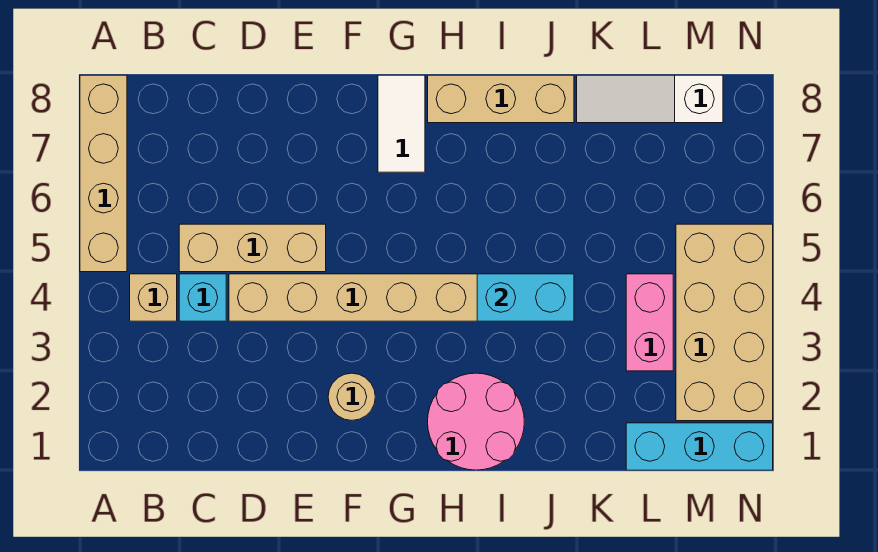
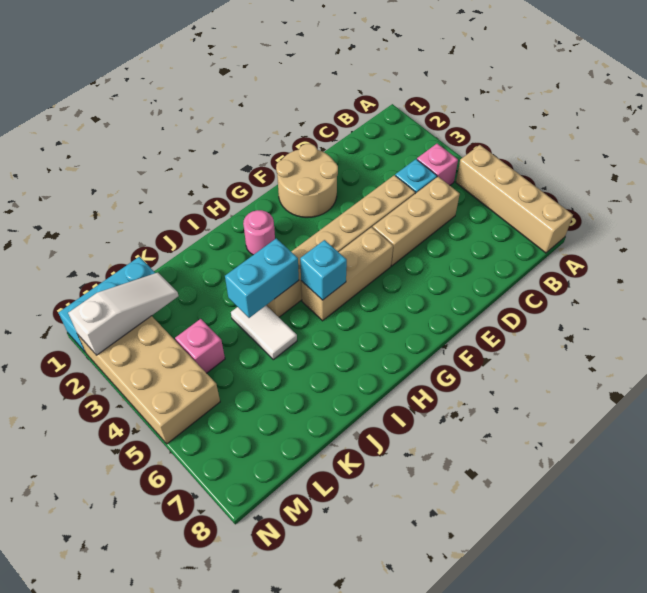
tan 1x1 brick [130,274,177,321] -> pink 1x1 brick [417,144,458,185]
tan 1x1 round brick [328,373,375,420] -> tan 2x2 round brick [276,144,338,217]
white 1x2 tile [378,75,425,172] -> white 1x2 tile moved to [231,306,297,360]
pink 2x2 round brick [428,373,524,470] -> pink 1x1 round brick [243,210,275,255]
none -> cyan 1x1 brick [300,240,347,300]
tan 1x3 brick [428,75,574,123] -> tan 1x3 brick moved to [301,227,393,321]
white 1x3 slope [577,75,723,123] -> white 1x3 slope moved to [68,273,178,355]
pink 1x2 brick [626,274,673,371] -> pink 1x1 brick [175,319,225,373]

